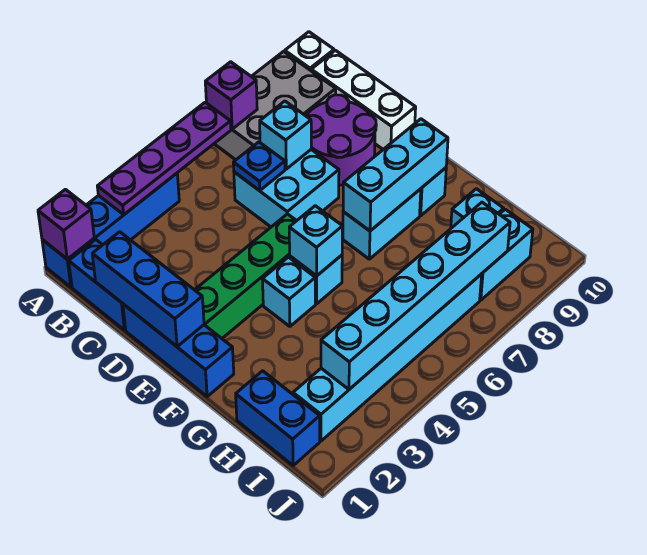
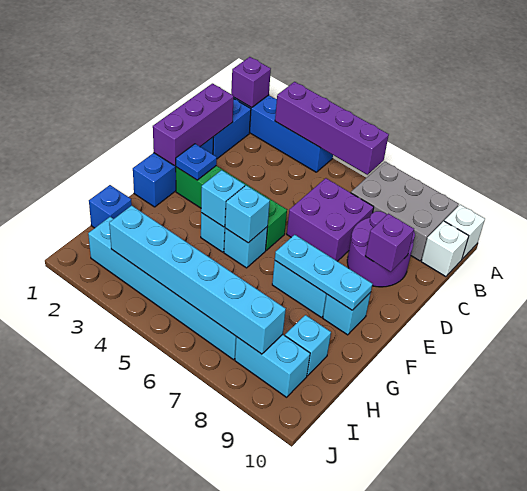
purple 1x4 plate [97,102,231,214] -> purple 1x4 brick [275,82,389,175]
purple 1x1 brick [205,62,257,129] -> purple 1x1 brick moved to [365,214,414,272]
white 1x3 brick [311,50,416,149] -> white 1x1 brick [421,221,469,277]
blue 1x3 brick [92,232,204,347] -> purple 1x3 brick [153,84,234,166]
cyan 2x2 brick [234,150,339,227] -> purple 2x2 brick [287,178,374,261]
blue 1x1 plate [233,142,285,191] -> blue 1x1 plate moved to [175,144,217,180]
cyan 1x1 brick [260,101,311,169] -> cyan 1x1 brick moved to [201,170,245,227]
cyan 1x3 brick [343,119,448,231] -> cyan 1x3 plate [275,235,373,310]
blue 1x2 brick [236,371,320,465] -> blue 1x1 brick [89,185,132,228]

